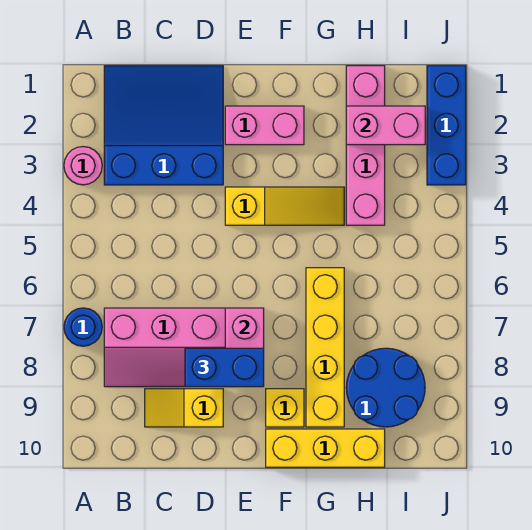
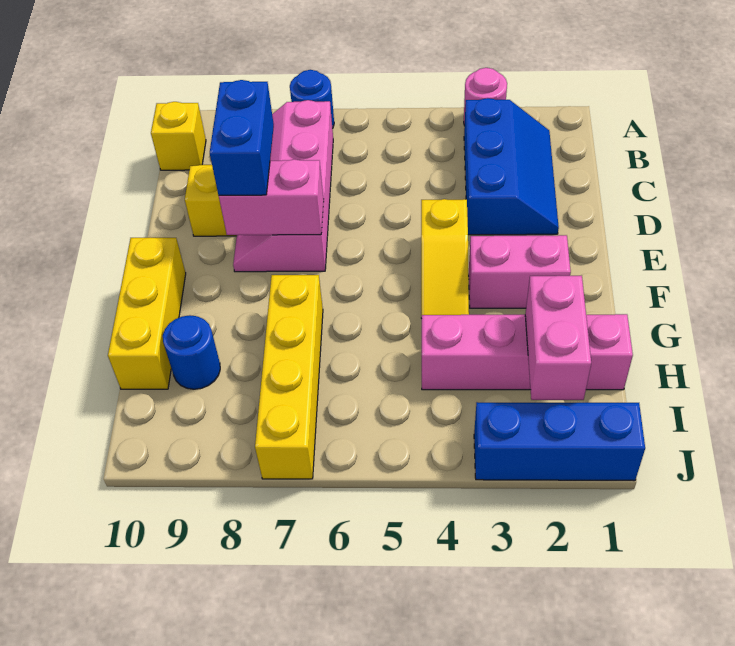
blue 3x3 slope [104,66,223,185] -> blue 2x3 slope [464,98,559,235]
pink 1x2 brick [225,106,304,145] -> pink 1x2 brick turned to [469,235,571,308]
yellow 1x1 brick [266,389,304,427] -> yellow 1x1 brick moved to [151,102,206,170]
yellow 1x4 brick [306,268,344,427] -> yellow 1x4 brick turned to [255,275,323,479]
blue 2x2 round brick [346,348,425,427] -> blue 1x1 round brick [163,315,220,389]

